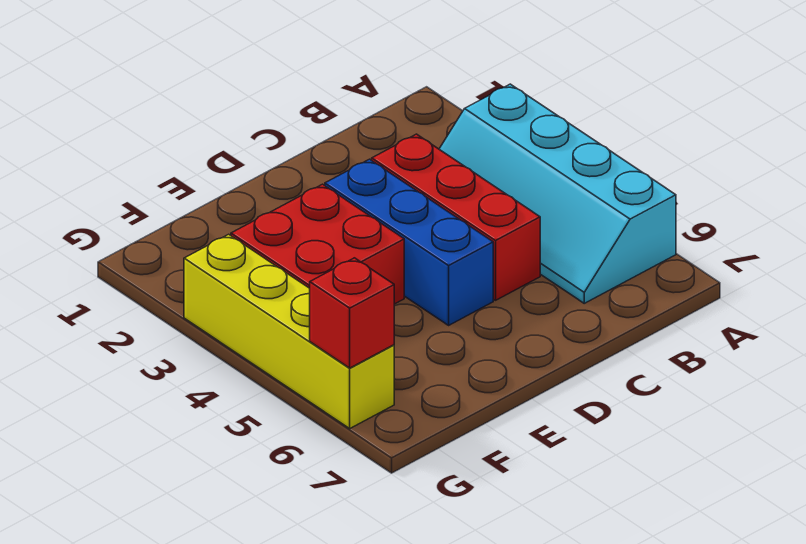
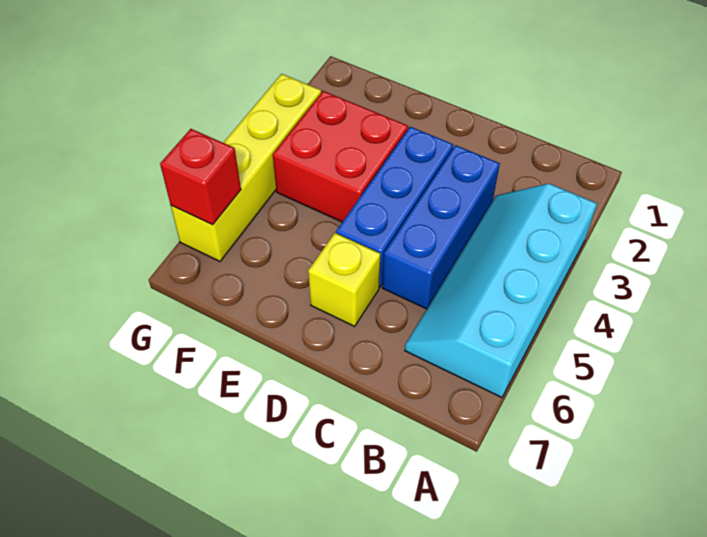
red 1x3 brick [372,134,540,300] -> blue 1x3 brick [383,145,500,309]
none -> yellow 1x1 brick [308,233,380,326]

